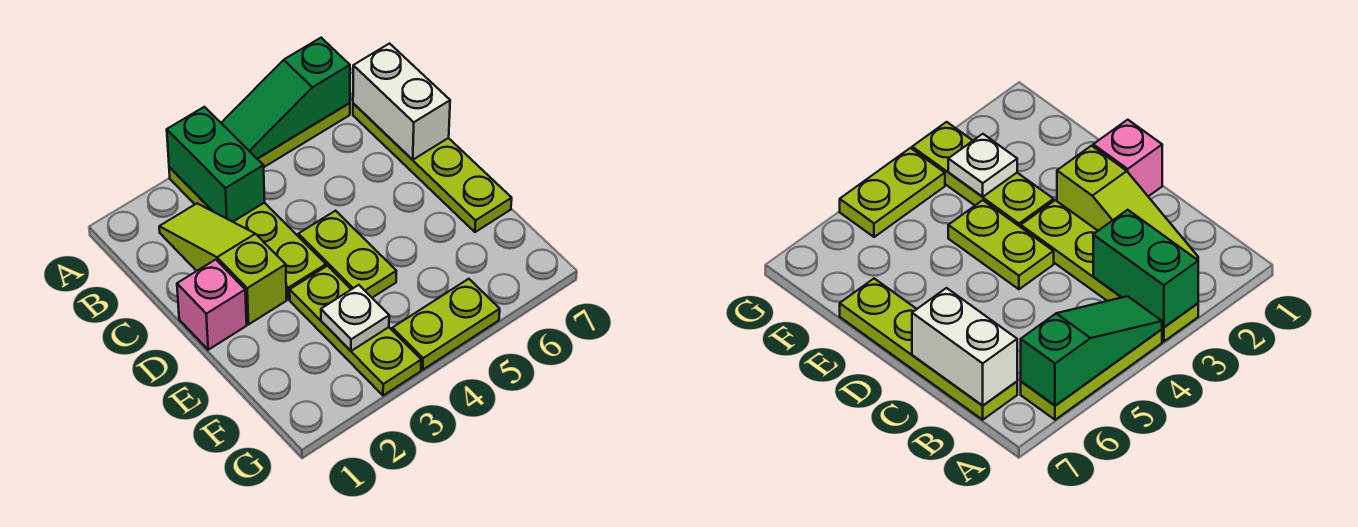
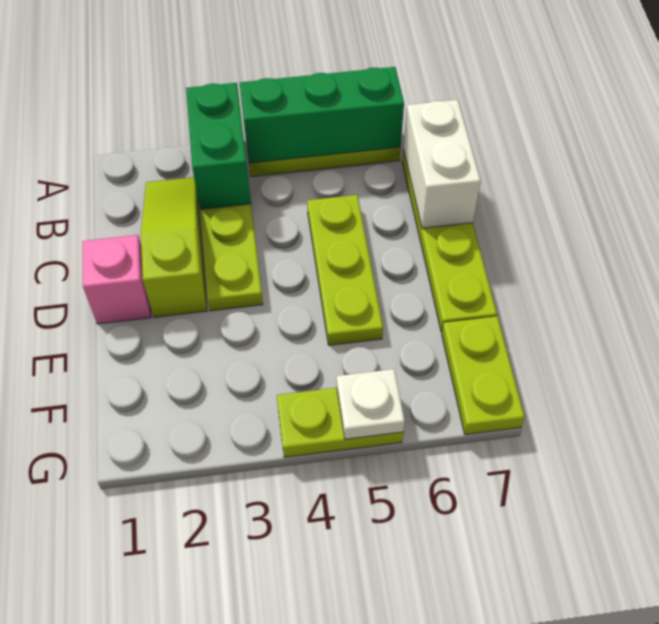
green 1x3 slope [222,38,350,159] -> green 1x3 brick [240,67,404,163]
lime 1x2 plate [298,211,396,298] -> lime 1x2 plate moved to [442,316,525,435]
lime 1x3 plate [290,266,421,396] -> lime 1x3 plate moved to [307,195,383,345]
white 1x1 plate [321,285,389,351] -> white 1x1 plate moved to [337,369,405,439]

